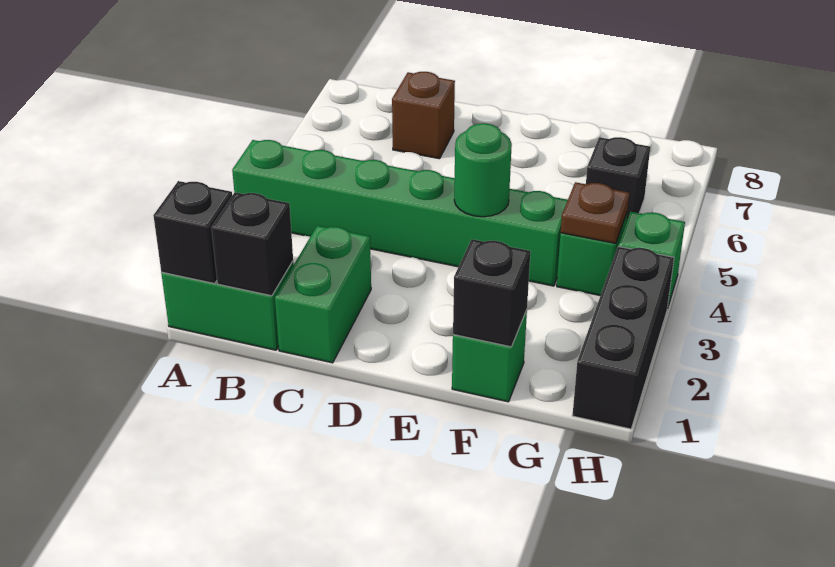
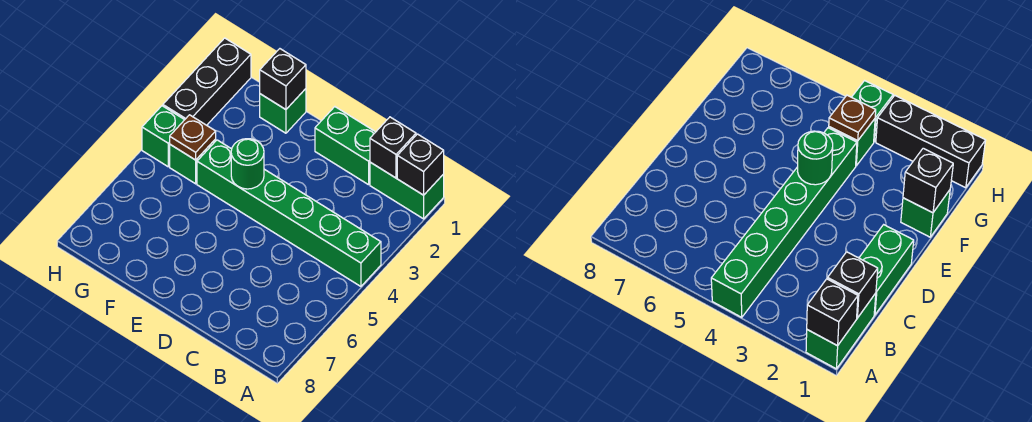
green 1x2 brick [275,226,371,363] -> green 1x2 brick turned to [315,107,375,185]
brown 1x1 brick [392,72,455,159] -> none
black 1x1 brick [586,137,650,222] -> none

